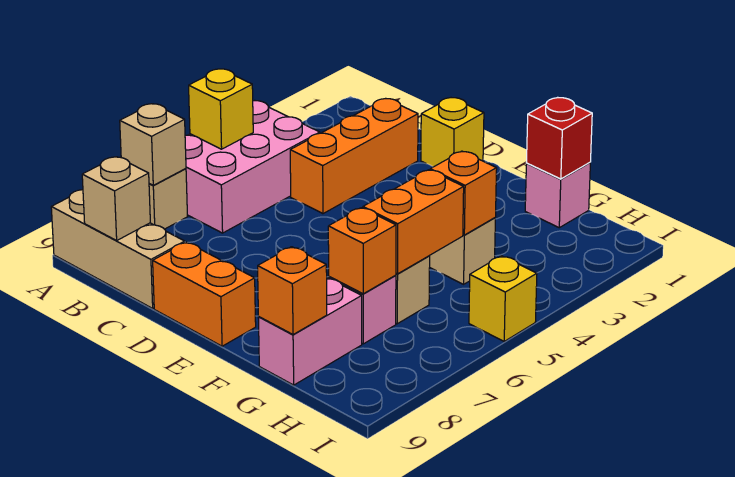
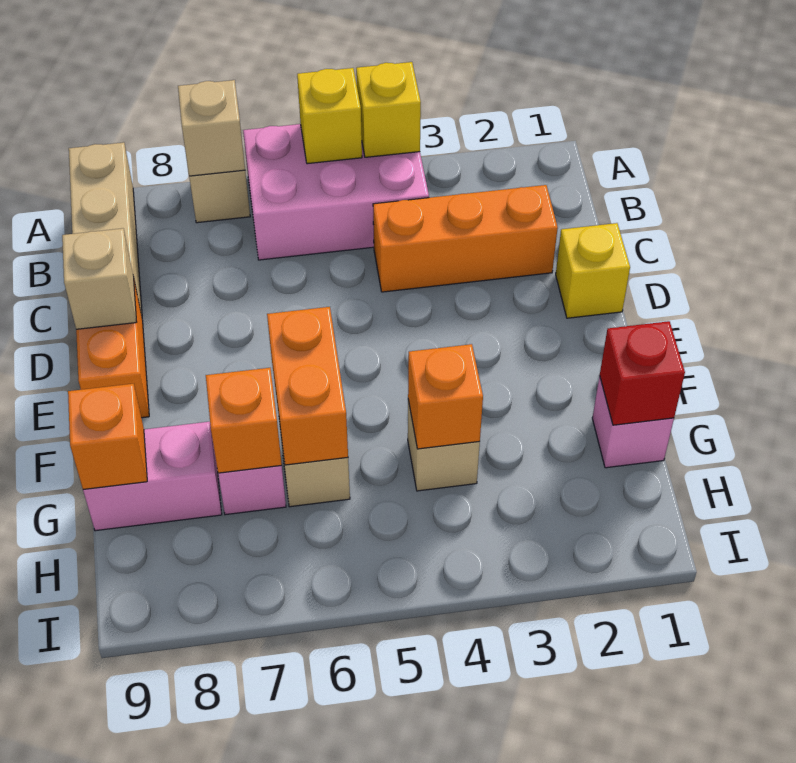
tan 1x1 brick [82,157,150,241] -> tan 1x1 brick moved to [62,228,137,329]
orange 1x2 brick [363,170,464,274] -> orange 1x2 brick turned to [267,307,348,465]
yellow 1x1 brick [469,256,537,341] -> yellow 1x1 brick moved to [356,62,421,157]

